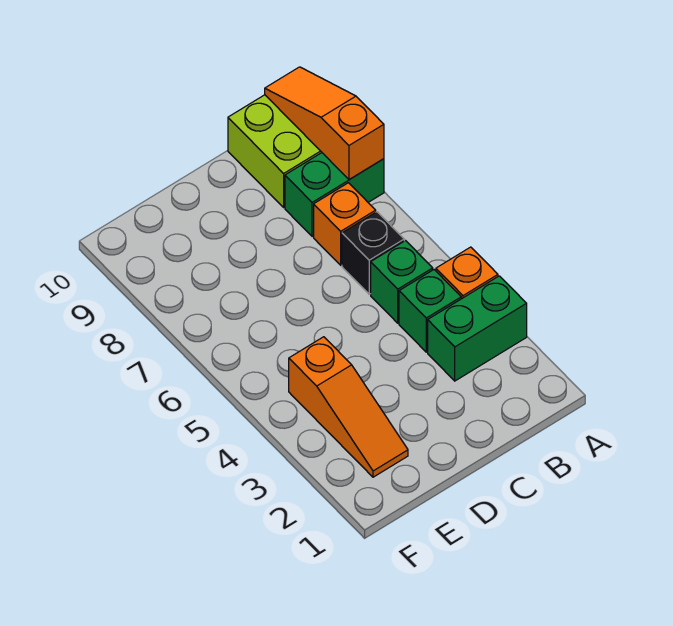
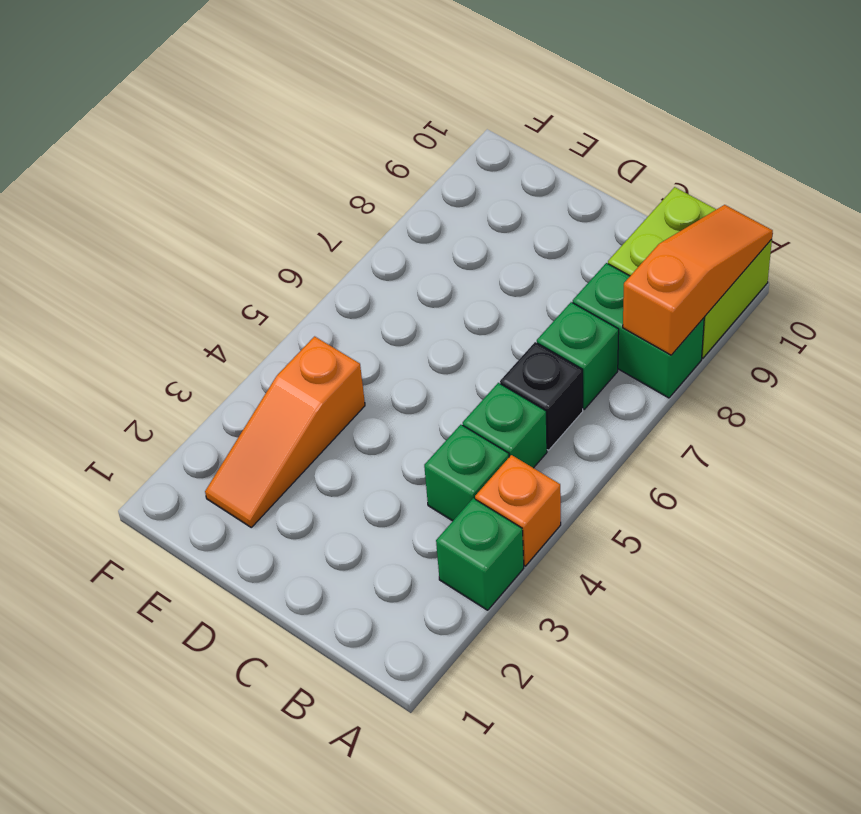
green 1x2 brick [428,276,527,381] -> green 1x1 brick [436,498,524,610]
orange 1x1 brick [314,183,376,265] -> green 1x1 brick [537,302,619,409]

